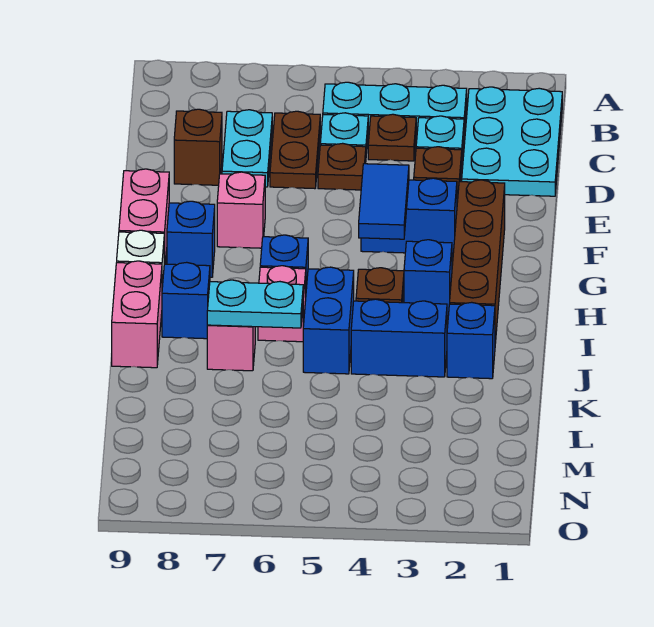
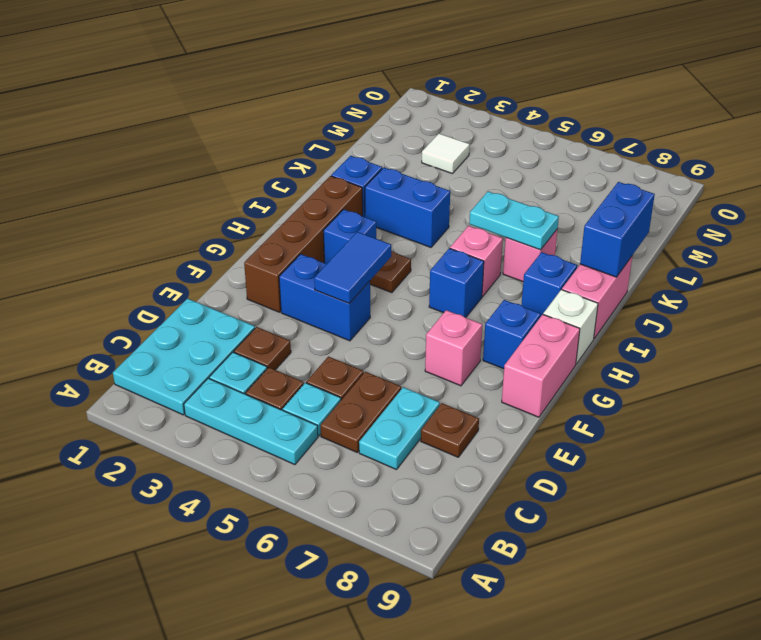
brown 1x1 brick [174,109,222,185] -> brown 1x1 plate [421,403,479,457]
blue 1x2 brick [303,267,354,374] -> blue 1x2 brick moved to [580,182,655,277]
none -> white 1x1 tile [422,134,470,174]

